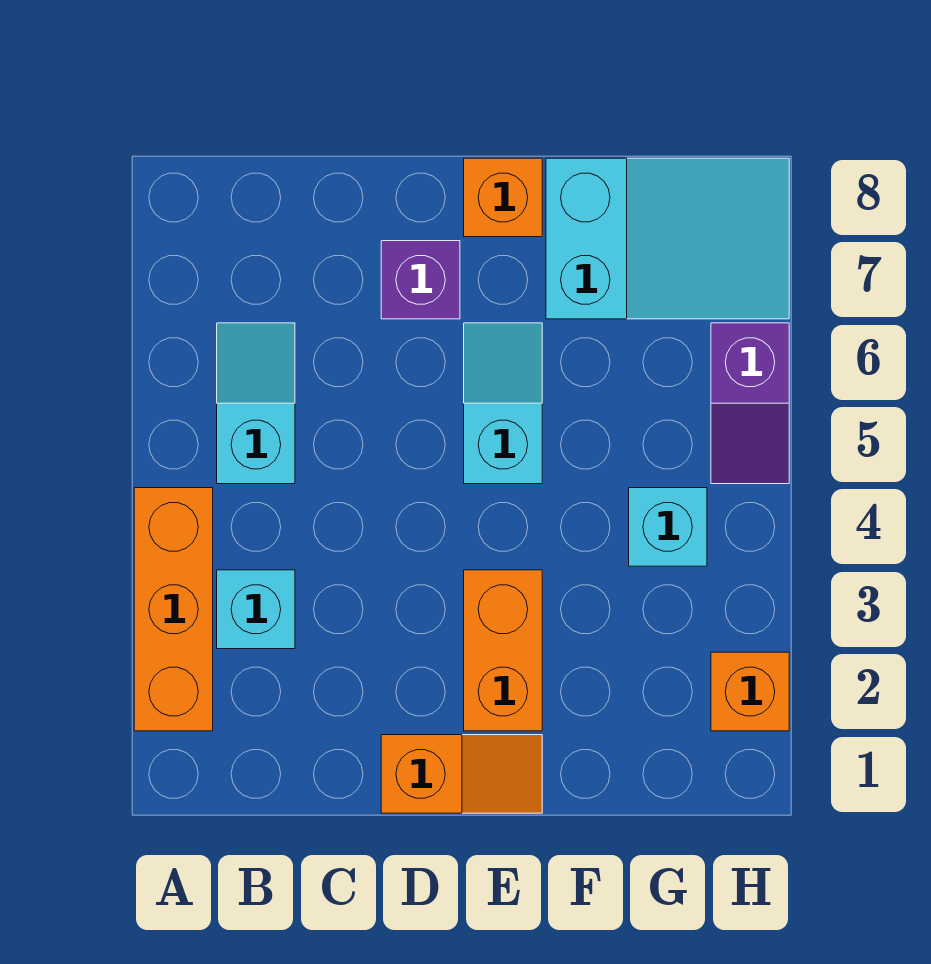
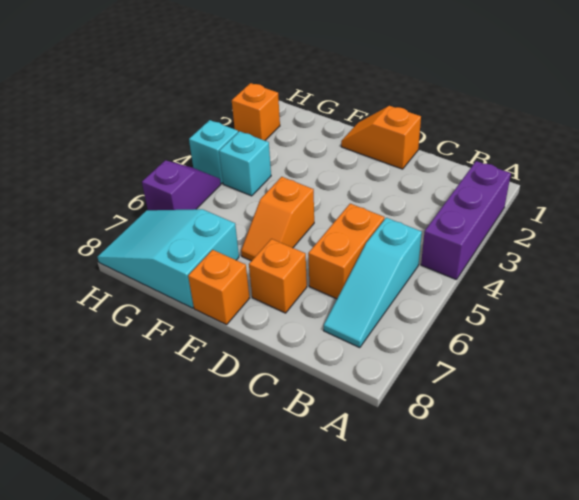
orange 1x3 brick [134,488,213,731] -> purple 1x3 brick [421,161,511,280]
cyan 1x1 brick [217,570,295,649] -> cyan 1x1 brick moved to [189,120,238,184]
cyan 1x2 slope [217,323,295,484] -> cyan 1x3 slope [324,218,422,348]
purple 1x1 brick [381,241,460,319] -> orange 1x1 brick [249,239,307,313]
orange 1x2 brick [464,570,542,731] -> orange 1x2 brick moved to [308,204,384,299]
cyan 1x2 slope [464,323,542,484] -> orange 1x2 slope [241,177,314,261]

